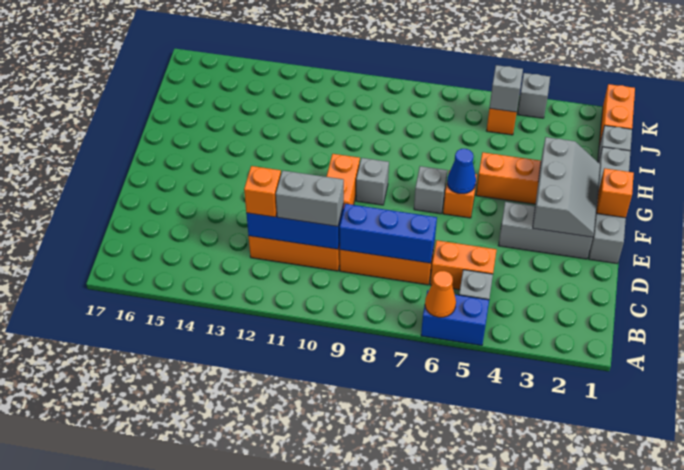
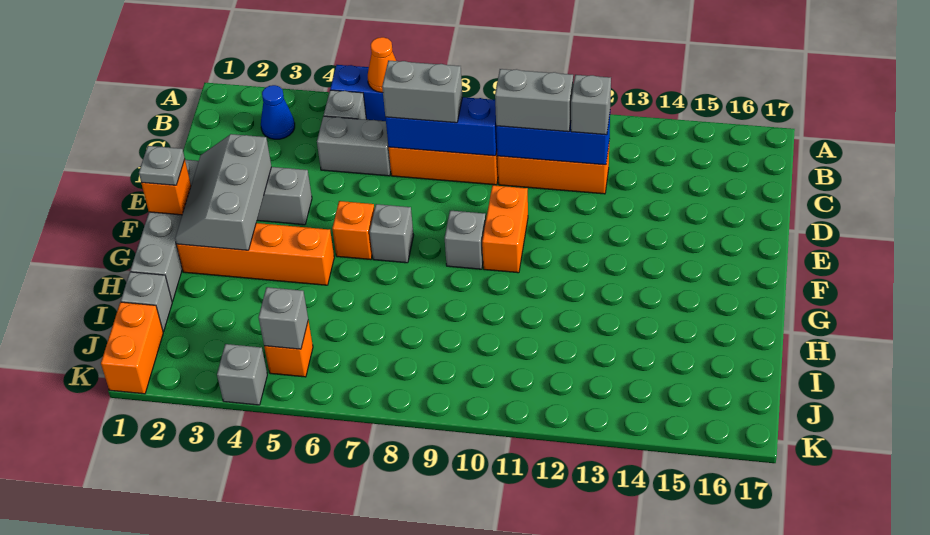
orange 1x2 brick [430,240,496,290] -> grey 1x2 brick [317,116,391,176]
none -> grey 1x2 brick [382,60,462,123]
orange 1x1 brick [244,166,281,217] -> grey 1x1 brick [571,75,611,135]
none -> grey 1x1 plate [139,146,185,185]
blue 1x1 cone [447,149,476,194] -> blue 1x1 cone moved to [261,85,295,139]

